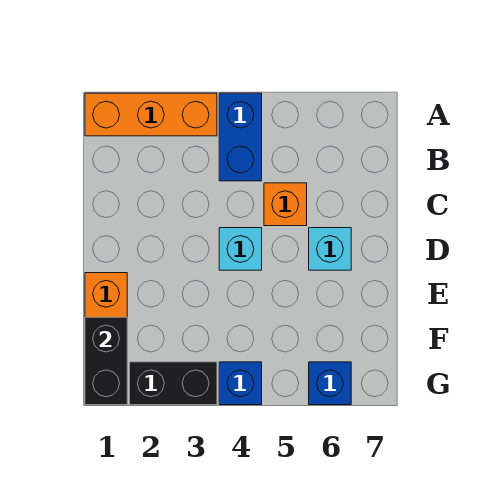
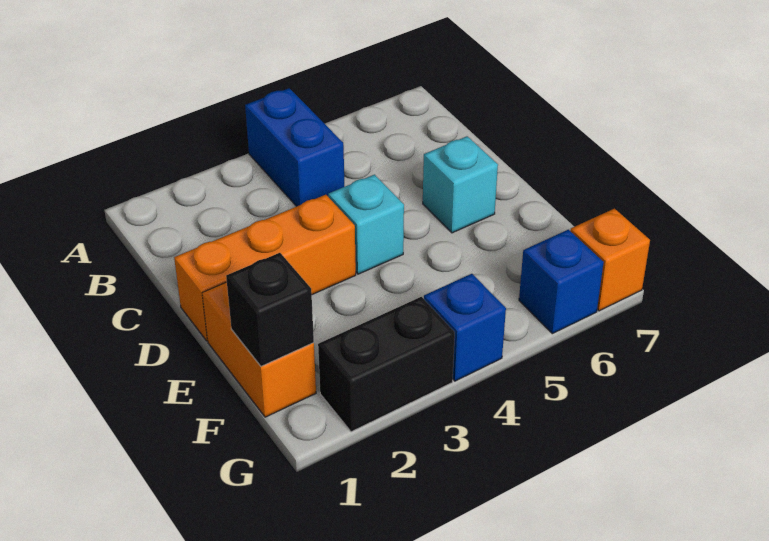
orange 1x3 brick [85,93,217,136] -> orange 1x3 brick moved to [174,195,356,341]
orange 1x1 brick [264,183,307,226] -> orange 1x1 brick moved to [570,209,650,311]
black 1x2 brick [85,317,127,405] -> black 1x1 brick [226,253,314,366]

